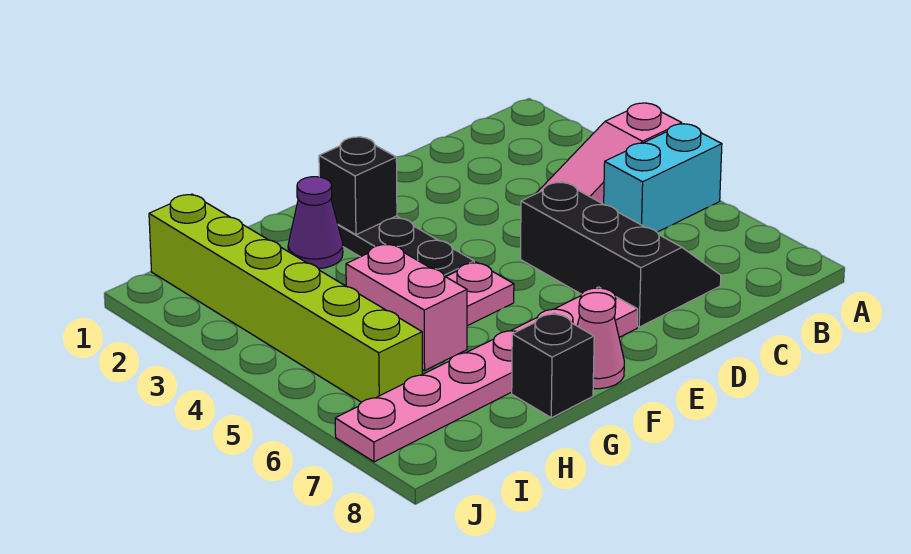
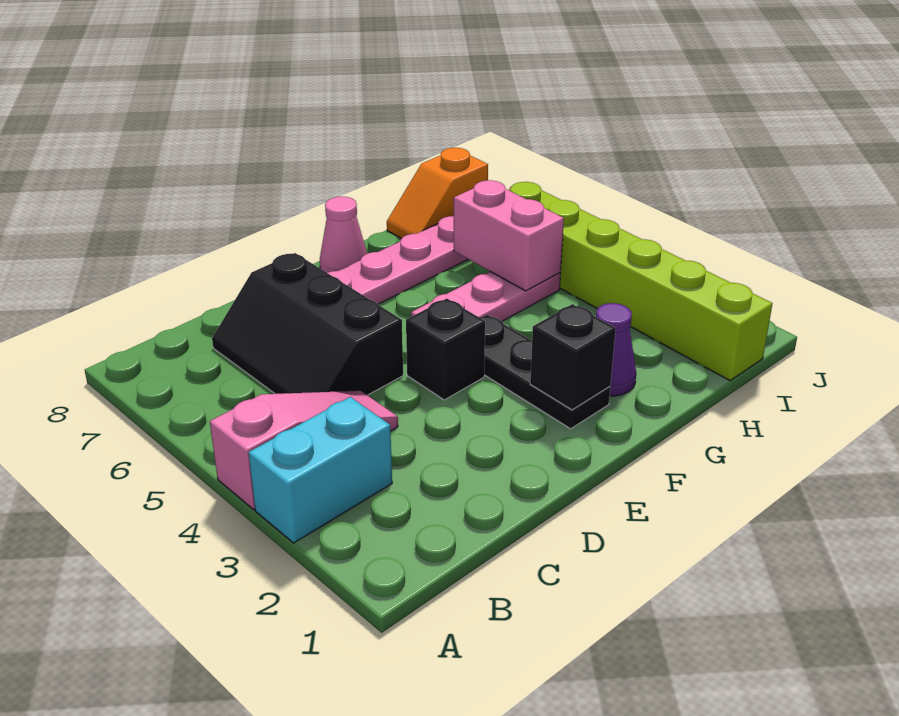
cyan 1x2 brick [604,124,722,232] -> cyan 1x2 brick moved to [248,397,392,543]
black 1x1 brick [512,313,594,418] -> black 1x1 brick moved to [406,299,485,400]
none -> orange 1x2 slope [387,148,488,239]

